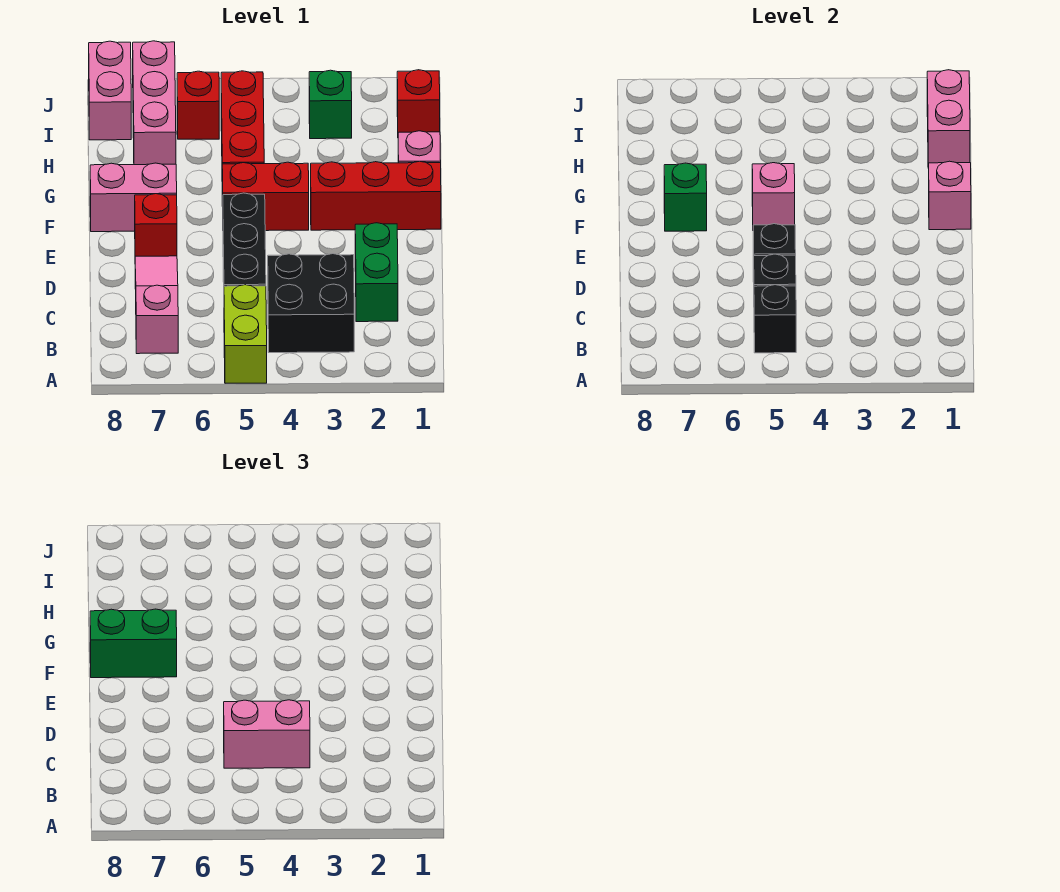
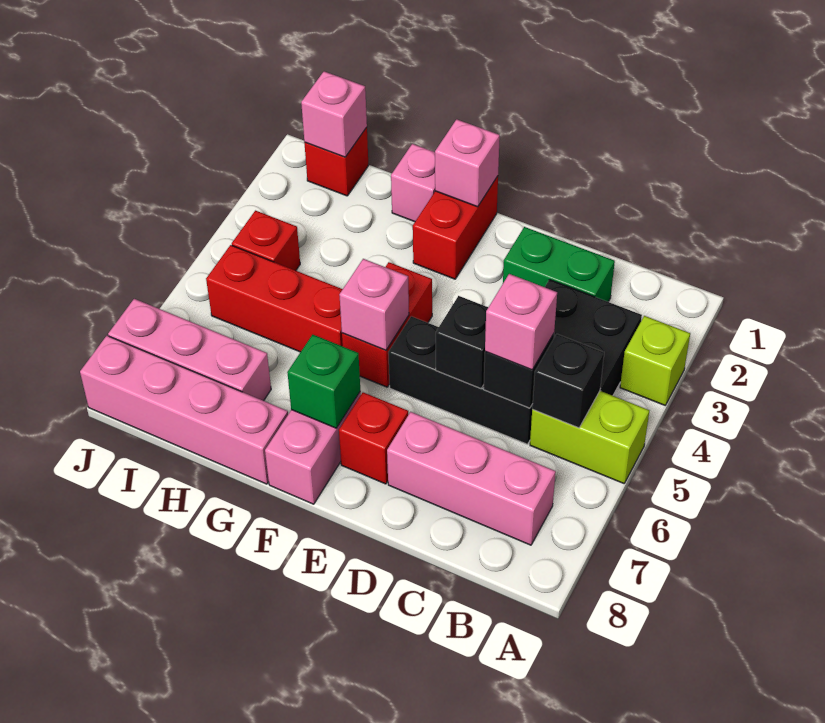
none -> lime 1x1 brick [620,316,690,405]
pink 1x3 slope [135,256,178,354] -> pink 1x3 brick [387,412,556,545]
pink 1x2 brick [224,700,310,768] -> pink 1x1 brick [485,274,557,370]
red 1x3 brick [311,161,441,230] -> red 1x2 brick [413,176,498,279]
green 1x2 brick [90,609,177,678] -> none
pink 1x2 brick [927,70,970,168] -> pink 1x1 brick [301,71,367,157]
green 1x1 brick [309,70,352,139] -> none
red 1x1 brick [177,71,219,139] -> red 1x1 brick moved to [232,211,300,271]
pink 1x2 brick [89,41,131,140] -> pink 1x4 brick [80,336,288,484]

